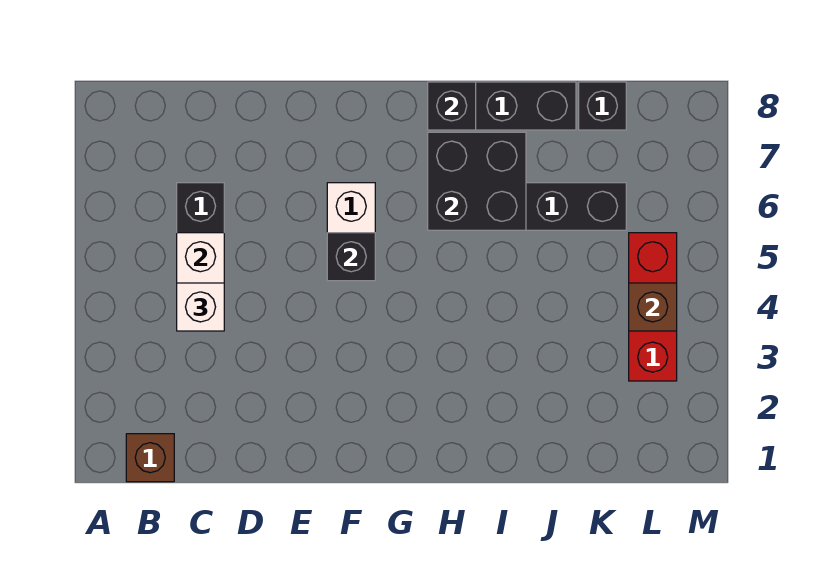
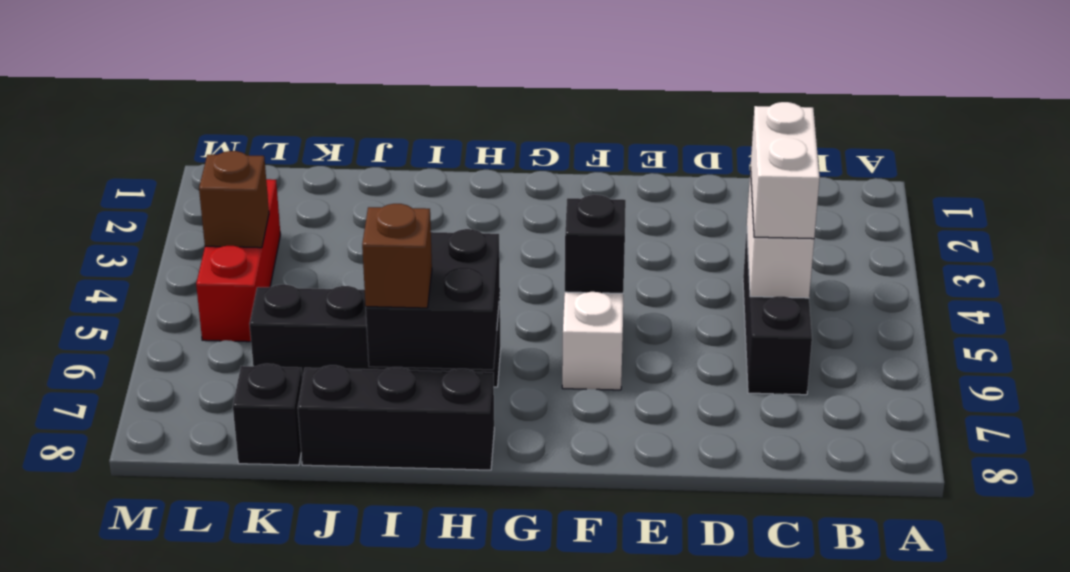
brown 1x1 brick [126,434,174,482] -> brown 1x1 brick moved to [362,204,432,308]
white 1x1 brick [177,283,224,331] -> white 1x2 brick [751,102,820,239]
black 1x1 brick [428,82,476,130] -> none

